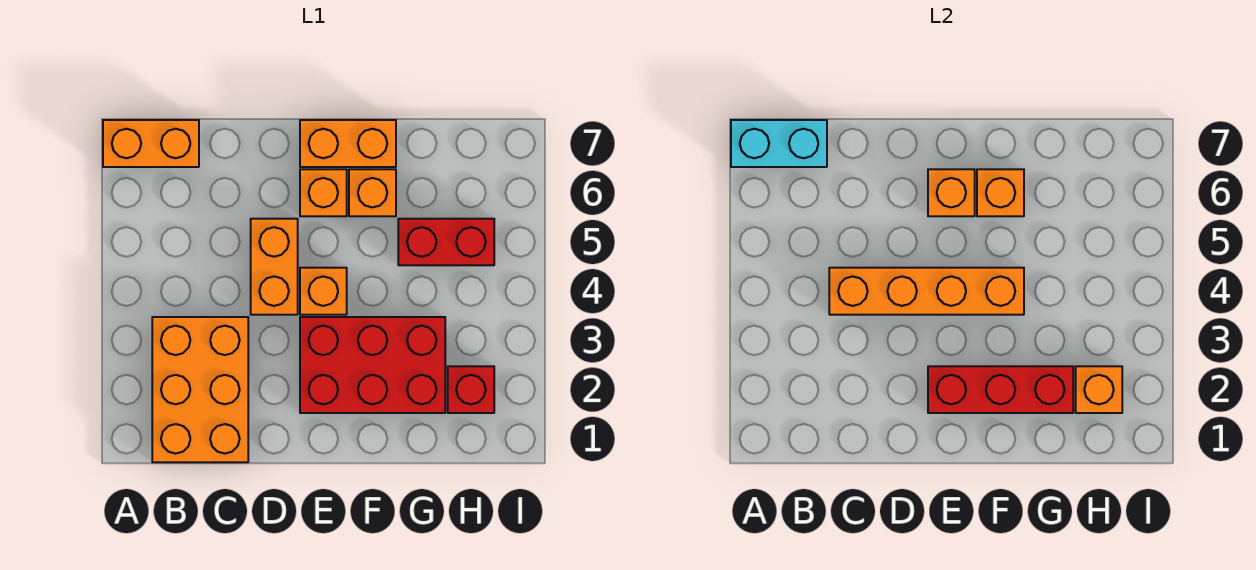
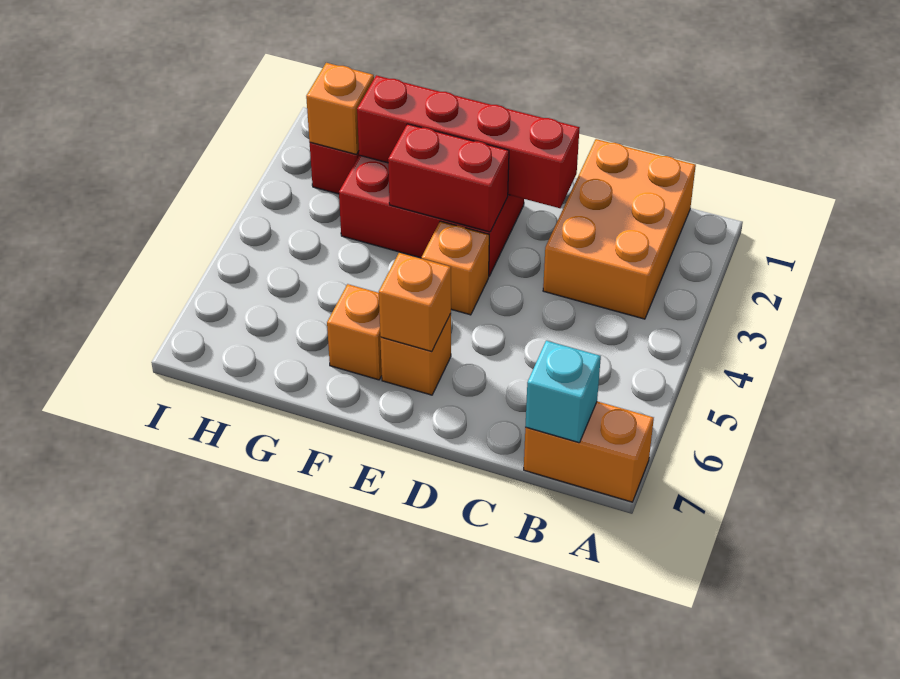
cyan 1x2 brick [731,120,827,167] -> cyan 1x1 brick [525,341,601,443]
orange 1x4 brick [829,268,1024,315] -> none
orange 1x2 brick [251,219,298,315] -> none
red 1x3 brick [928,366,1073,413] -> red 1x4 brick [357,75,580,208]
orange 1x2 brick [300,120,396,167] -> none
orange 1x1 brick [977,169,1024,216] -> none
red 1x2 brick [398,219,494,265] -> red 1x2 brick moved to [388,124,509,232]

